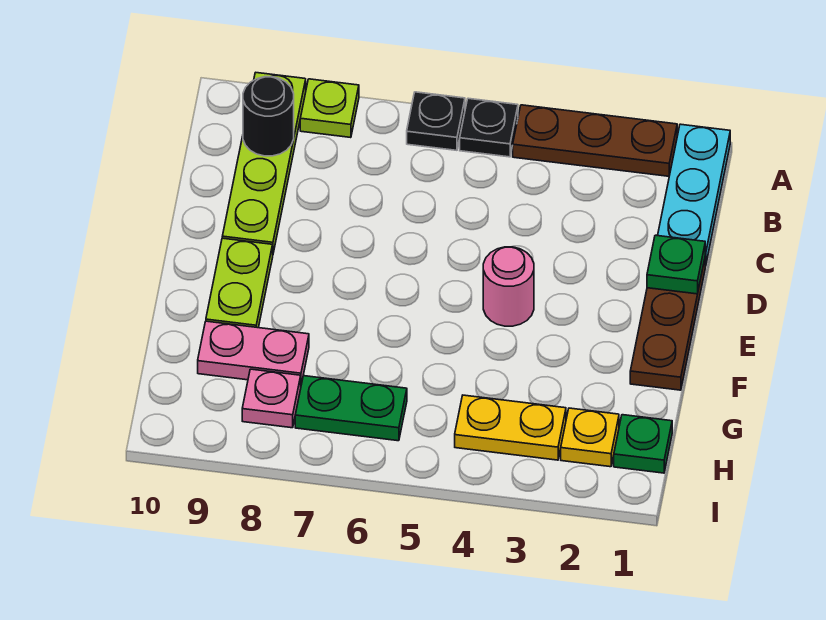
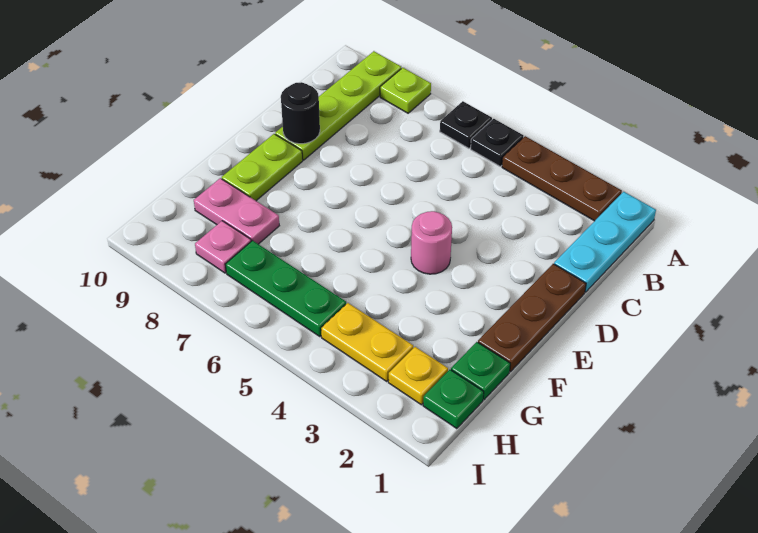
black 1x1 round brick [243,77,294,156] -> black 1x1 round brick moved to [281,82,320,144]
green 1x1 plate [647,235,705,294] -> green 1x1 plate moved to [451,342,510,400]
green 1x2 plate [295,376,407,441] -> green 1x3 plate [225,240,346,337]

